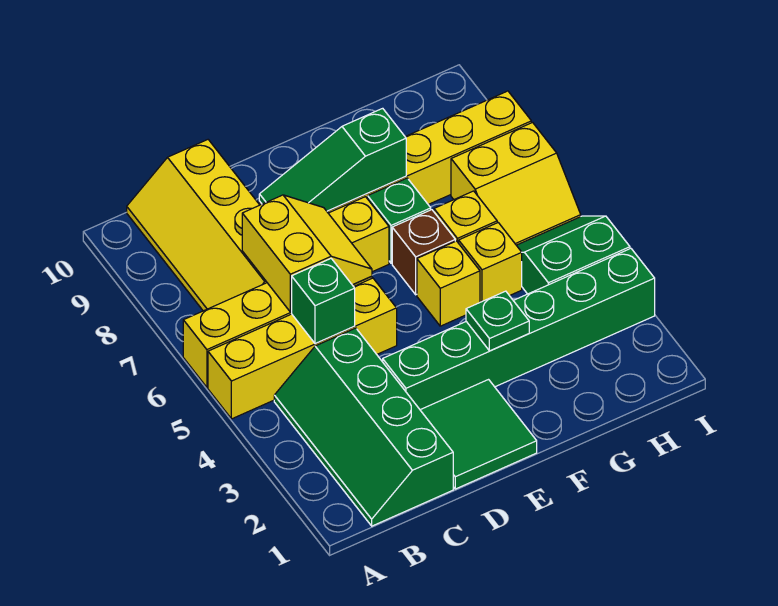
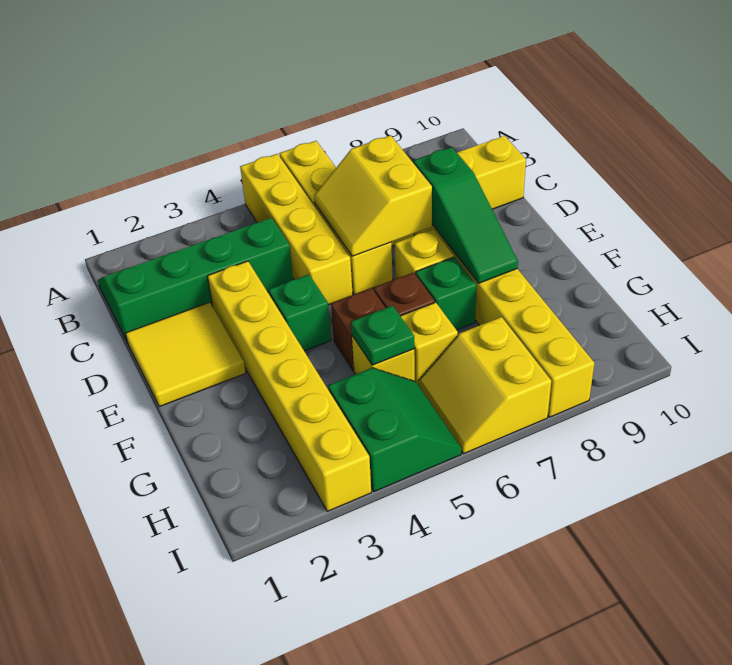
green 1x1 brick [292,259,355,344] -> green 1x1 brick moved to [269,275,331,351]
yellow 2x2 slope [242,195,372,312] -> yellow 2x2 slope turned to [314,135,432,256]
green 2x2 tile [420,380,537,489] -> yellow 2x2 tile [125,302,246,407]
green 1x6 brick [383,248,655,410] -> yellow 1x6 brick [207,261,371,511]
green 1x3 slope [259,108,406,211] -> green 1x3 slope turned to [413,147,518,283]
green 1x1 plate [466,291,529,351] -> green 1x1 plate moved to [351,305,414,365]
yellow 1x1 brick [417,241,480,326] -> brown 1x1 brick [331,288,385,371]

